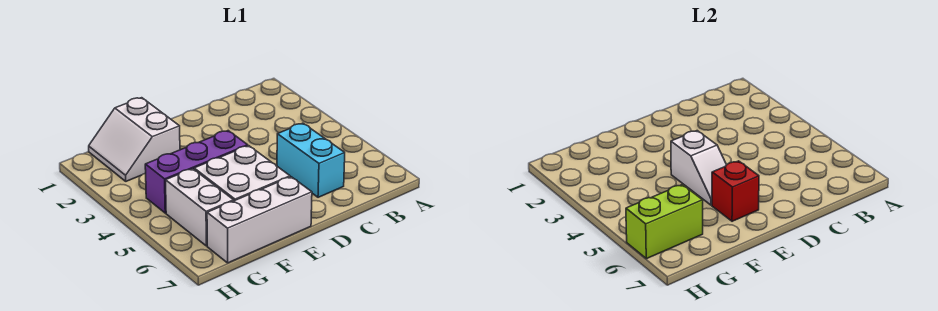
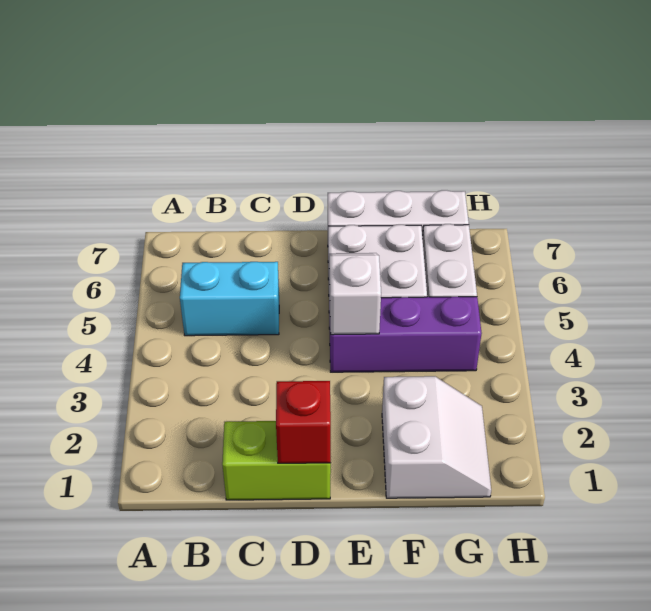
cyan 1x2 brick [277,123,345,197] -> cyan 1x2 brick turned to [180,262,279,336]
red 1x1 brick [712,161,759,221] -> red 1x1 brick moved to [276,381,331,463]
lime 1x2 brick [626,185,703,259] -> lime 1x2 brick moved to [222,421,331,500]

